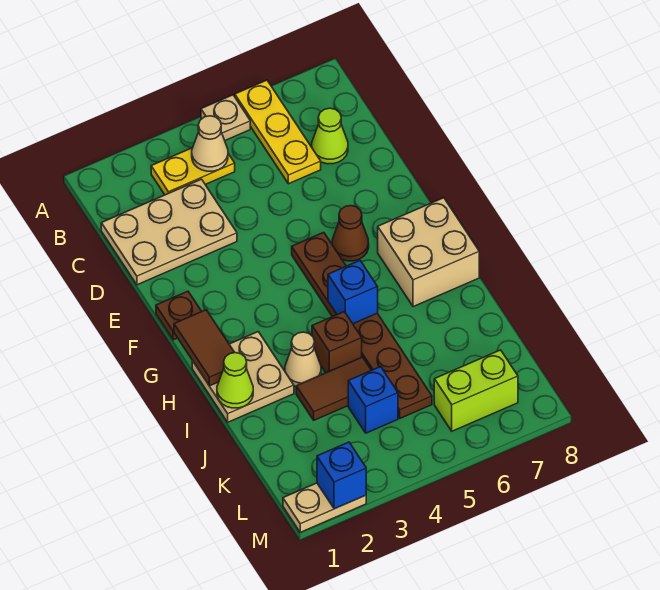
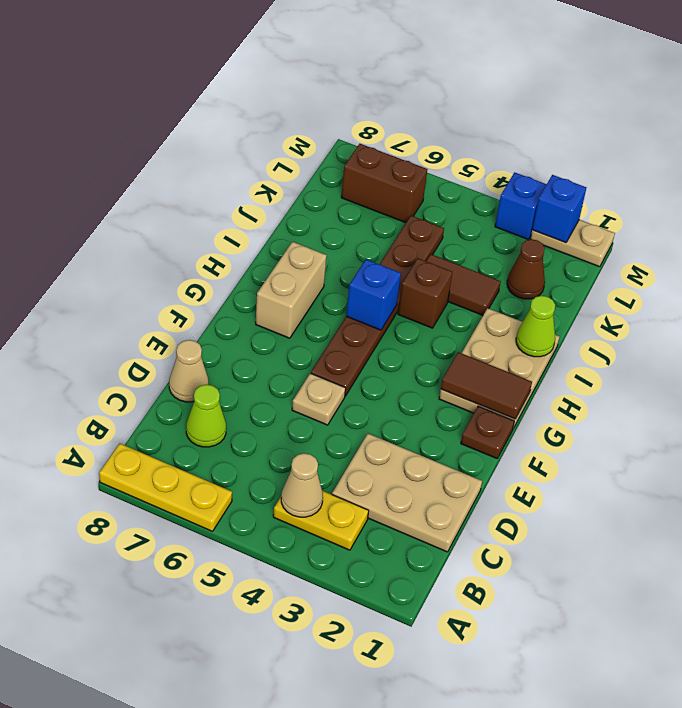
tan 1x1 plate [201,95,250,140] -> tan 1x1 plate moved to [292,373,346,425]
yellow 1x3 plate [235,80,321,184] -> yellow 1x3 plate turned to [99,443,232,531]
brown 1x1 cone [332,206,369,261] -> brown 1x1 cone moved to [507,239,545,299]
brown 1x2 tile [174,310,235,386] -> brown 1x2 tile turned to [441,352,532,419]
tan 2x2 brick [378,198,479,307] -> tan 1x2 brick [256,242,327,338]
tan 2x2 plate [192,332,294,422] -> tan 2x3 plate [439,308,559,428]
tan 1x1 cone [285,332,321,387] -> tan 1x1 cone moved to [169,340,208,402]
blue 1x1 brick [348,367,398,433] -> blue 1x1 brick moved to [495,172,547,239]
lime 1x2 brick [434,350,518,431] -> brown 1x2 brick [341,144,427,223]

